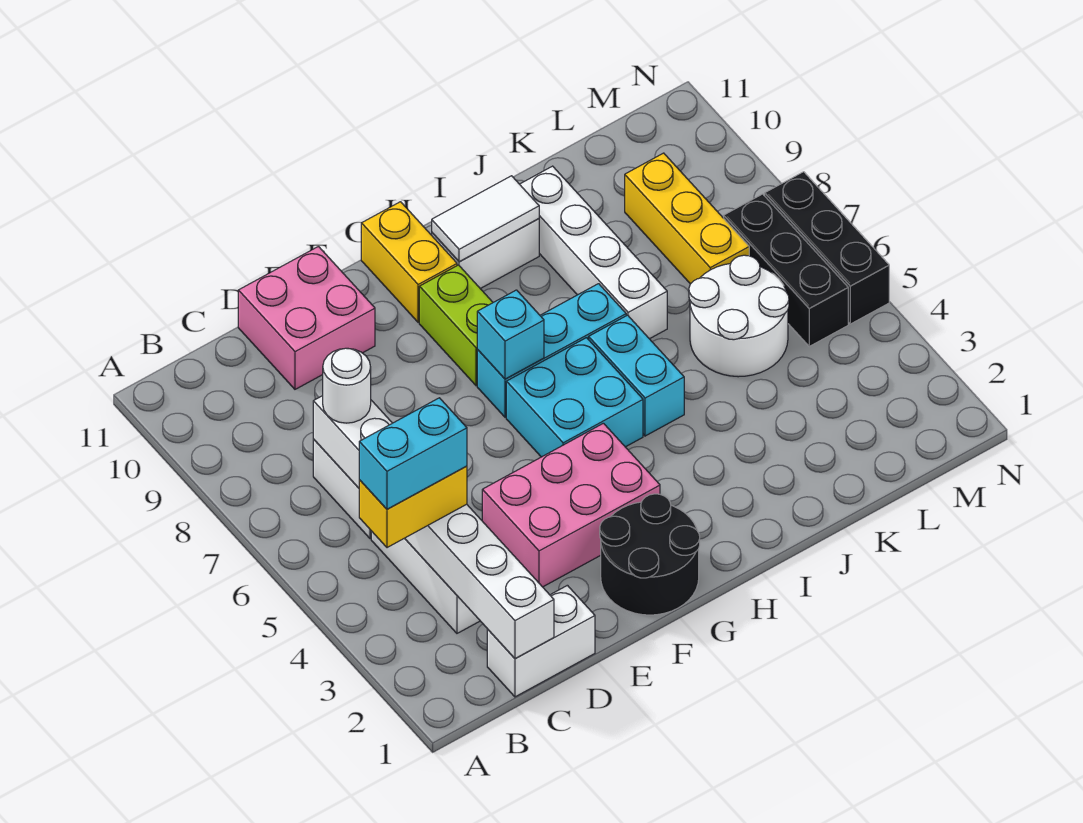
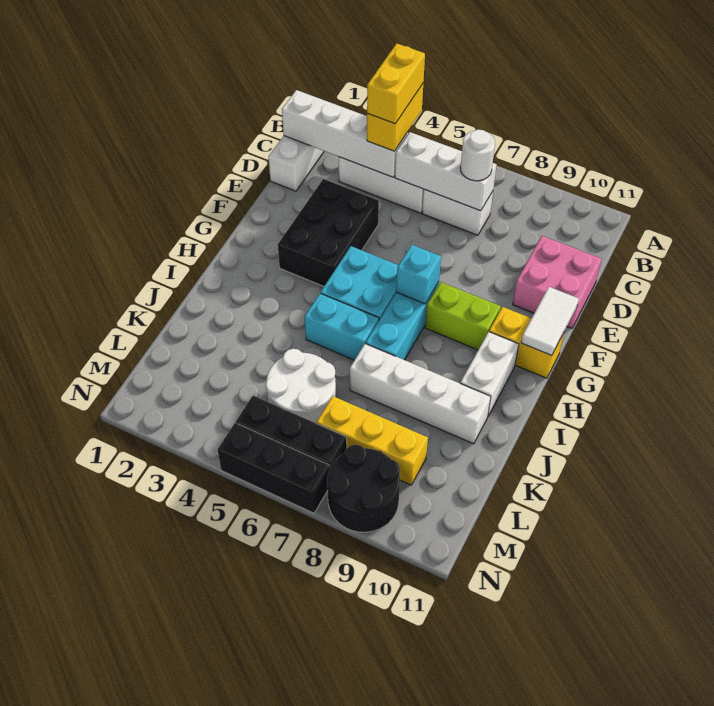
cyan 1x2 brick [359,398,467,509] -> yellow 1x2 brick [367,44,425,124]
pink 2x3 brick [482,423,660,587] -> black 2x3 brick [278,179,379,286]
black 2x2 round brick [600,494,700,615] -> black 2x2 round brick moved to [327,444,400,532]
white 1x2 tile [432,176,539,262] -> white 1x2 tile moved to [521,287,579,356]

